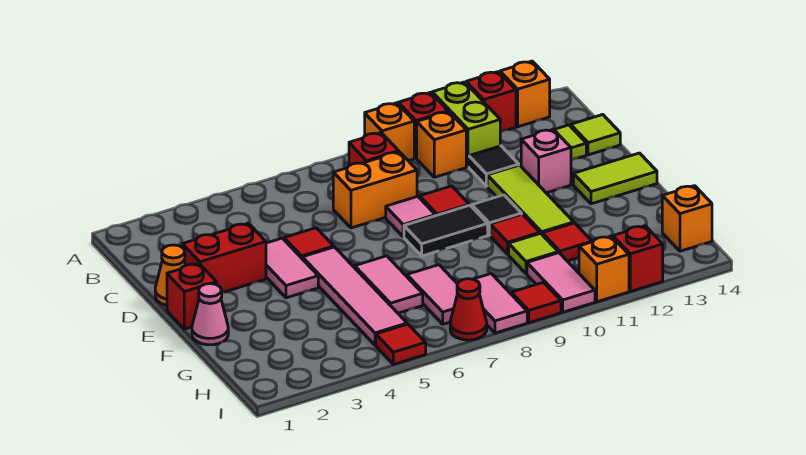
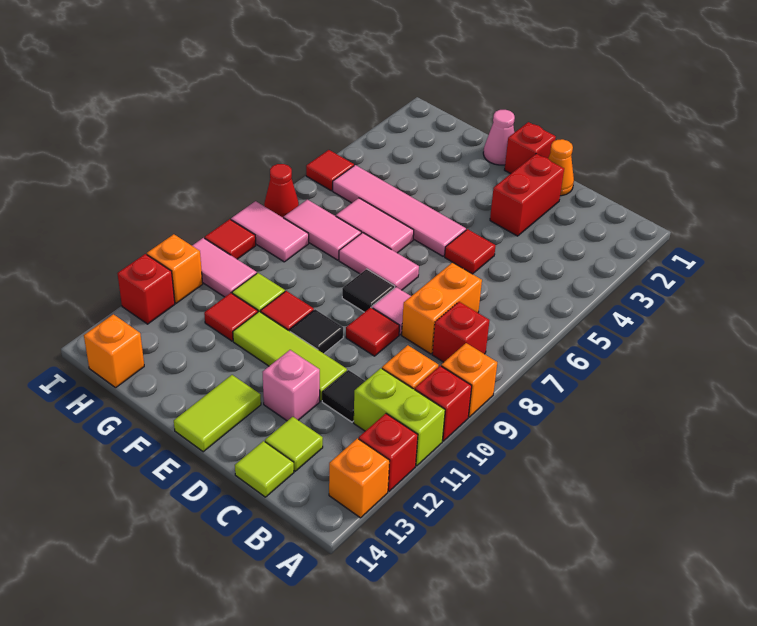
pink 1x2 tile [266,238,318,298] -> pink 1x2 tile moved to [339,233,419,290]
black 1x2 tile [404,205,488,256] -> black 1x1 tile [342,269,395,312]

